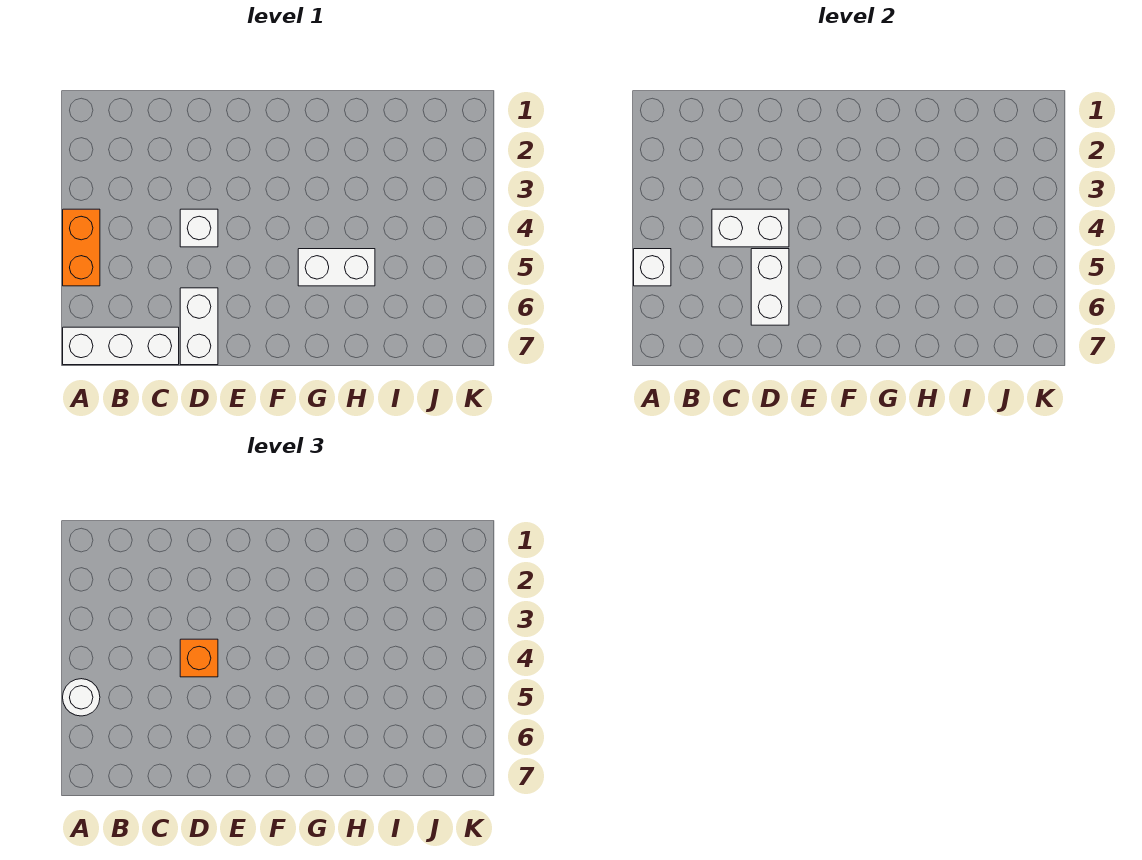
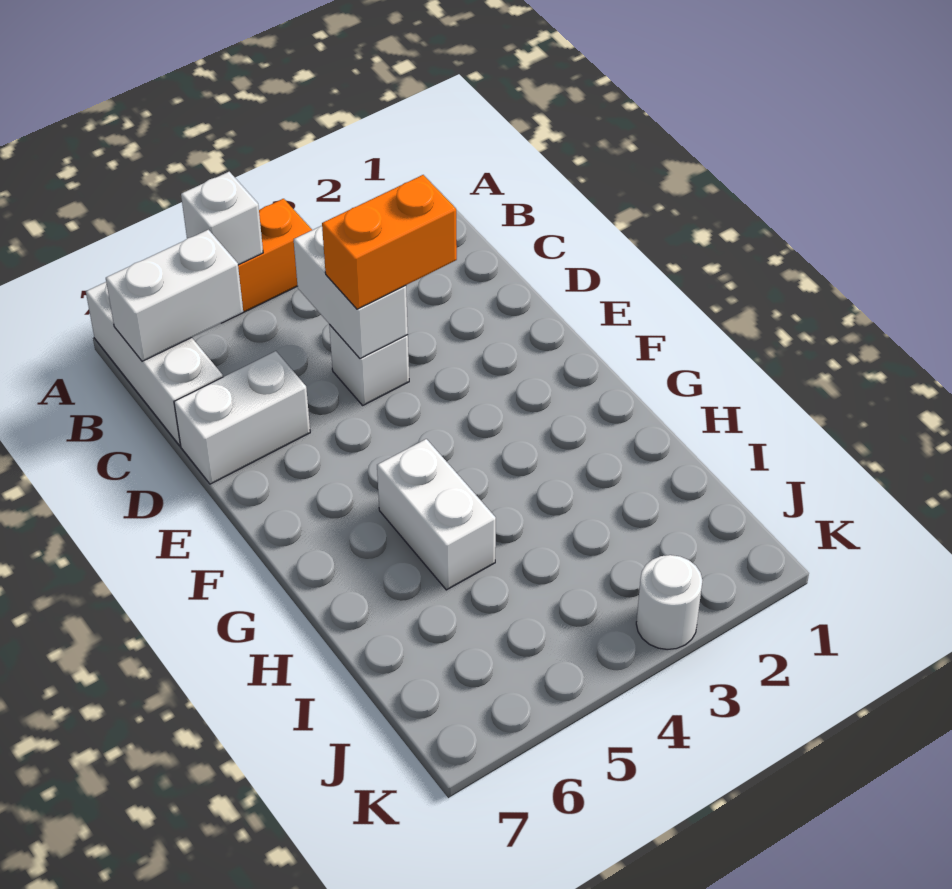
white 1x1 round brick [63,679,100,716] -> white 1x1 round brick moved to [636,555,702,650]
orange 1x1 brick [180,639,218,677] -> orange 1x2 brick [322,175,457,309]
white 1x2 brick [751,249,789,325] -> white 1x2 brick moved to [106,230,243,361]

